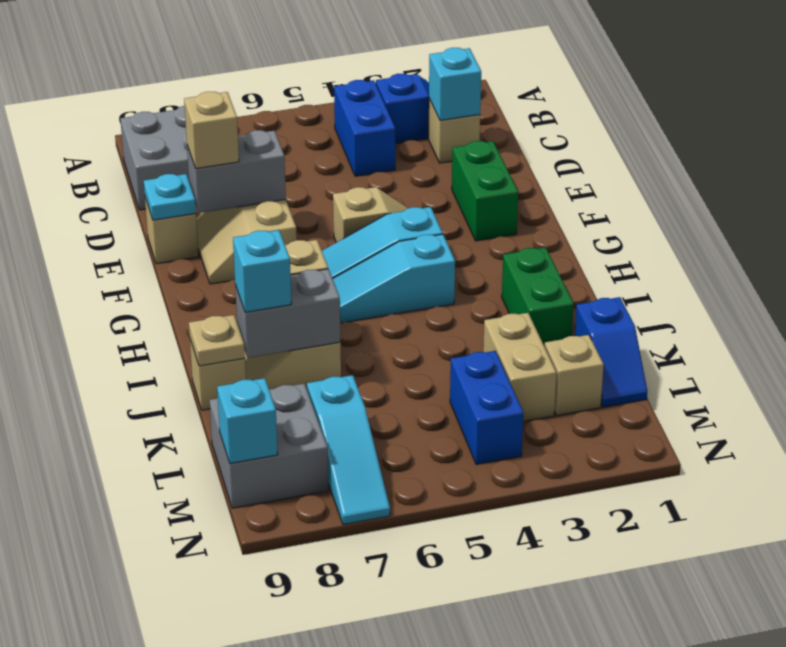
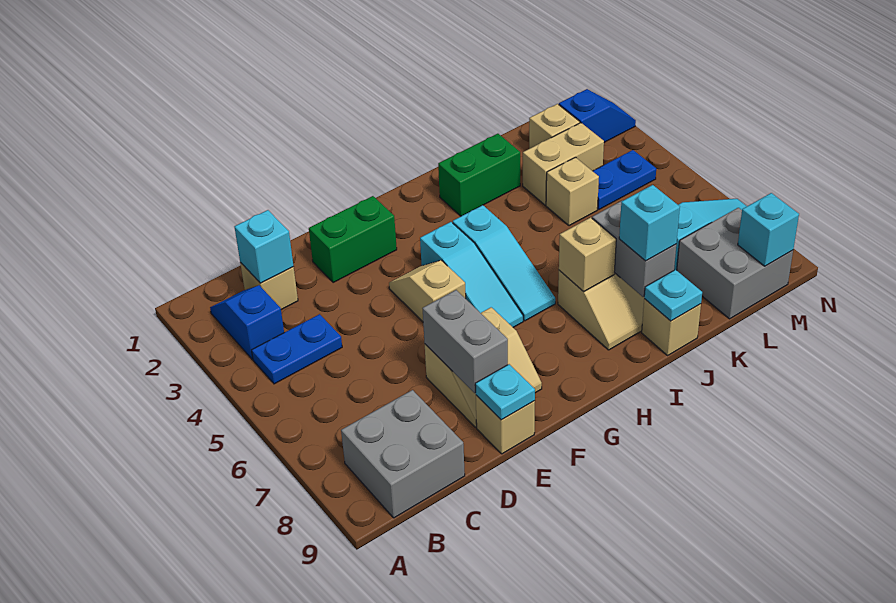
blue 1x2 brick [334,80,395,176] -> blue 1x2 plate [252,314,342,384]
tan 1x1 brick [184,92,239,169] -> tan 1x1 brick moved to [546,157,599,226]
tan 1x1 plate [189,315,245,366] -> cyan 1x1 plate [644,270,702,321]
blue 1x2 slope [575,297,647,407] -> blue 1x2 slope moved to [559,89,636,142]
blue 1x2 brick [450,351,523,465] -> blue 1x2 plate [593,150,656,209]

